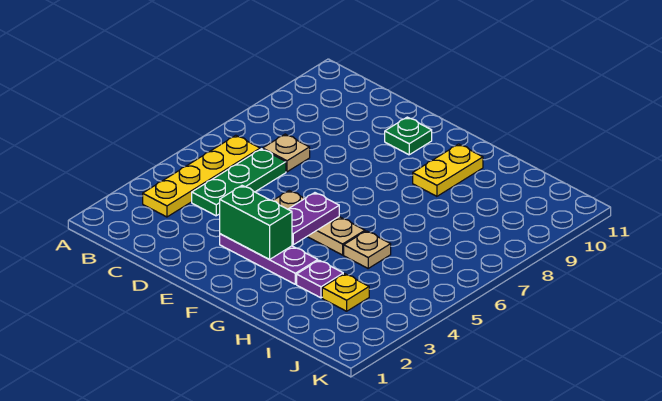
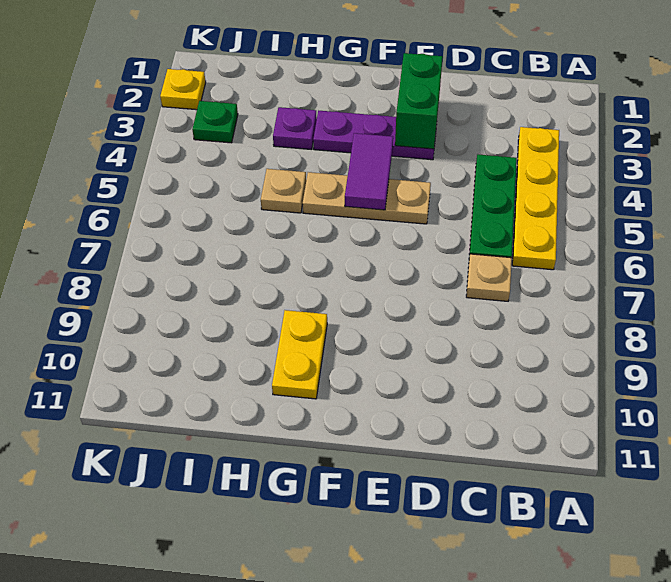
green 1x2 brick [220,186,292,260] -> green 1x2 brick turned to [395,53,443,149]
green 1x1 plate [385,117,432,155] -> green 1x1 plate moved to [192,101,238,143]
purple 1x2 plate [288,193,339,245] -> purple 1x2 tile [345,133,393,210]
yellow 1x1 plate [322,274,369,311] -> yellow 1x1 plate moved to [160,69,206,110]

